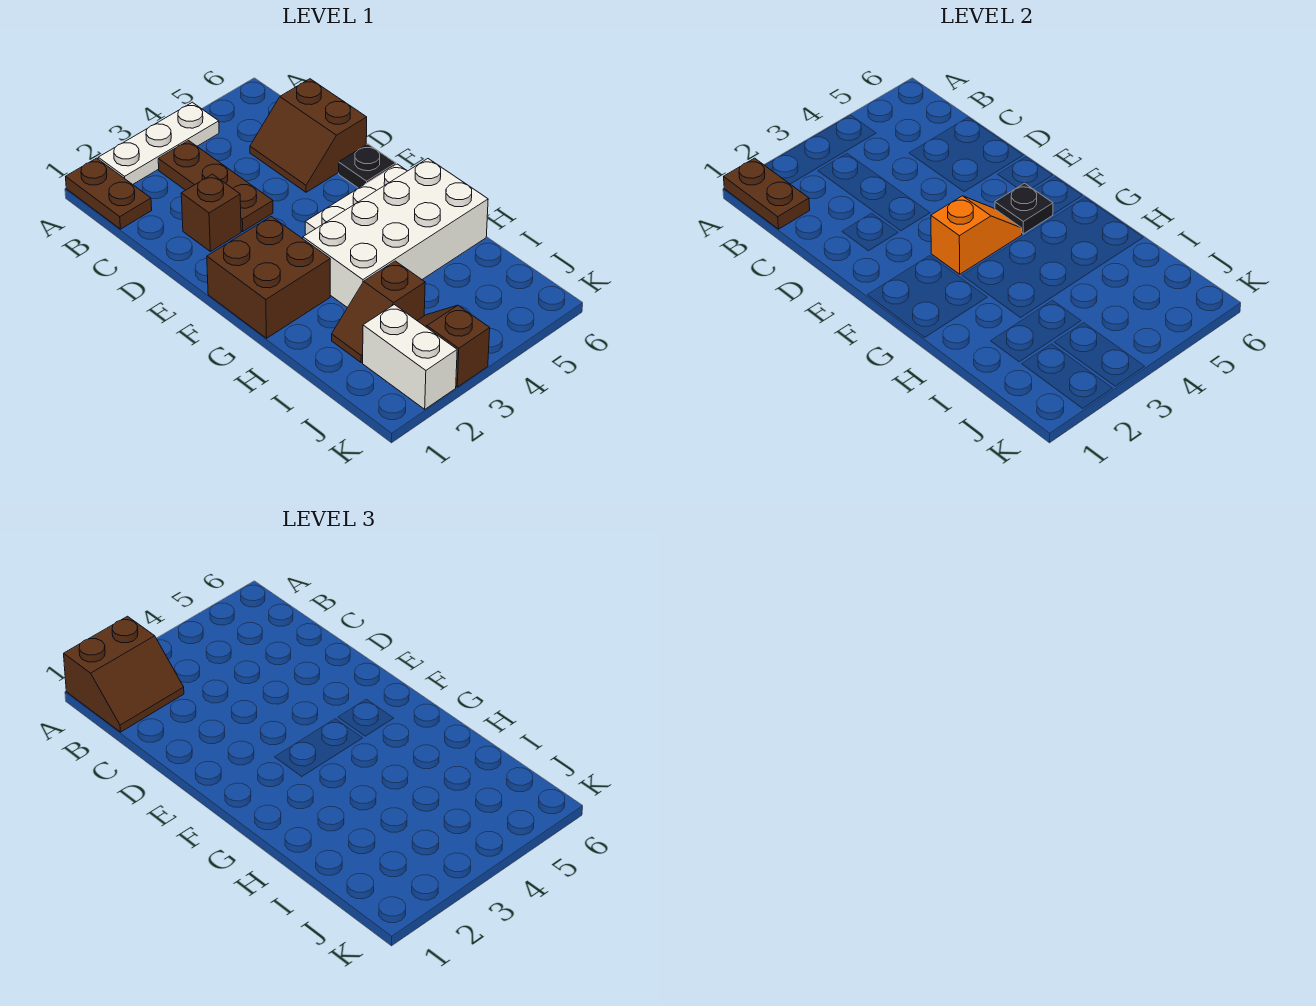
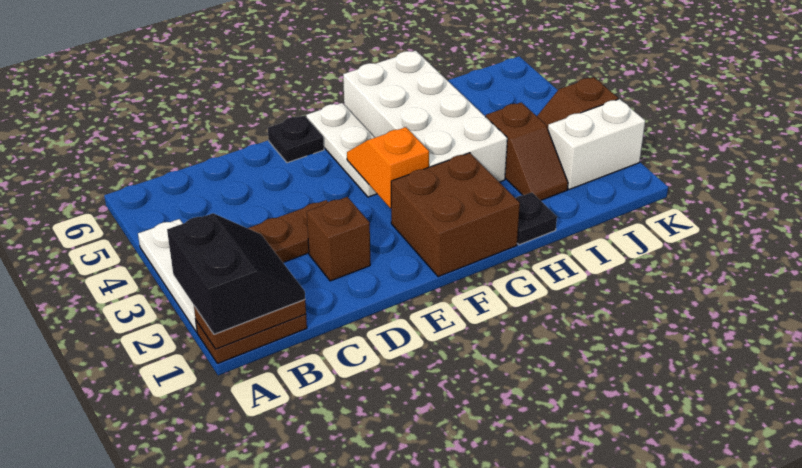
brown 2x2 slope [64,616,184,732] -> black 2x2 slope [167,213,305,334]
brown 2x2 slope [250,79,367,192] -> none
black 1x1 plate [995,183,1053,234] -> black 1x1 plate moved to [516,192,557,245]

